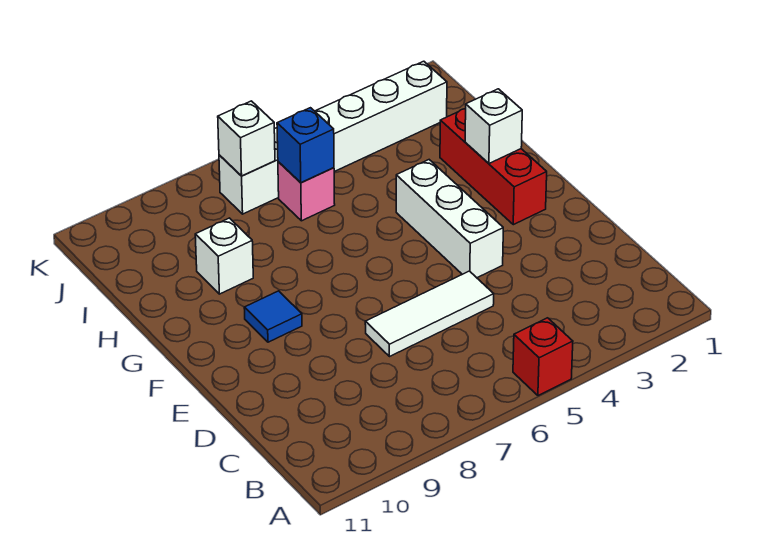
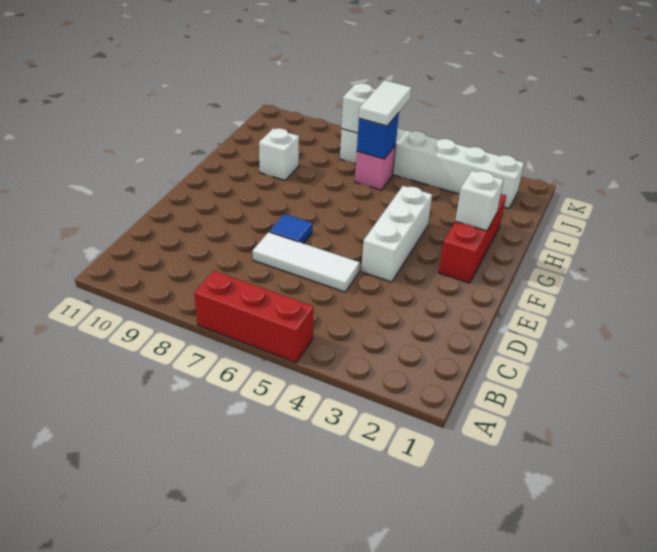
red 1x1 brick [513,318,573,396] -> red 1x3 brick [194,271,314,363]
blue 1x1 tile [244,291,302,342] -> blue 1x1 tile moved to [269,214,312,244]
none -> white 1x2 tile [359,80,412,126]

